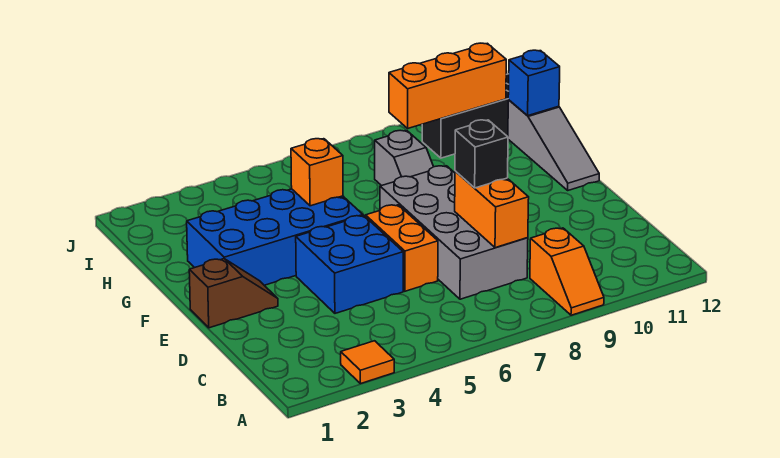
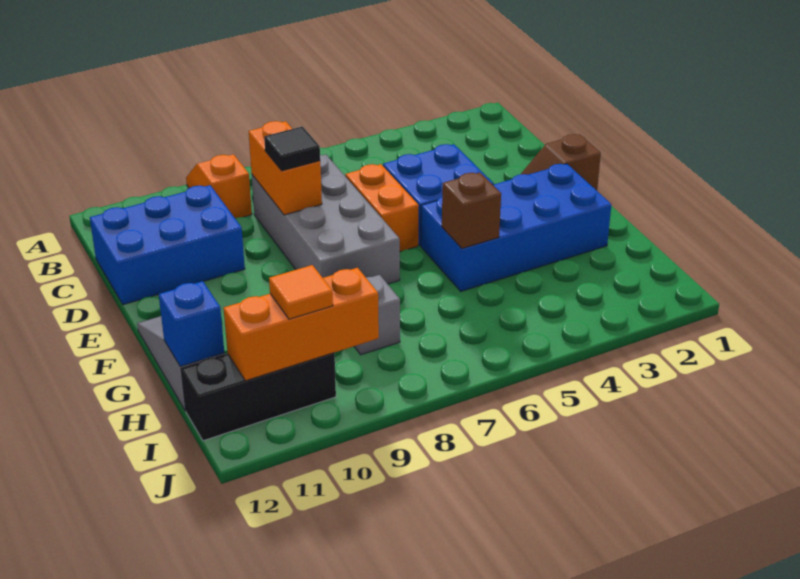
orange 1x1 tile [341,341,394,384] -> orange 1x1 tile moved to [269,265,333,319]
none -> blue 2x3 brick [90,185,245,305]
black 1x1 brick [455,120,508,188] -> black 1x1 tile [264,127,320,171]
orange 1x1 brick [291,139,343,206] -> brown 1x1 brick [442,173,501,249]

